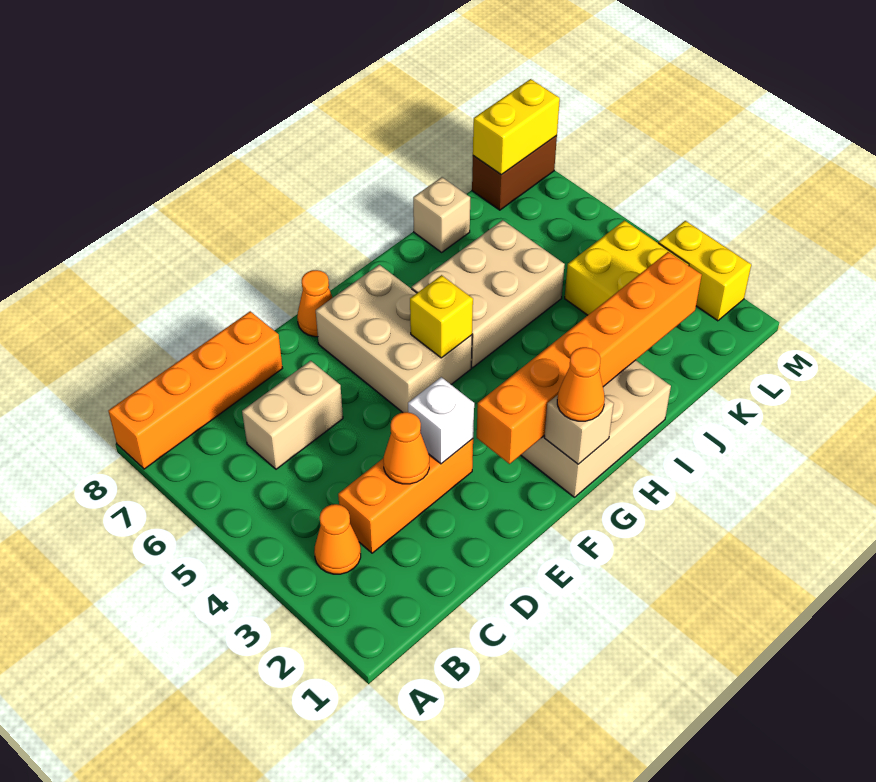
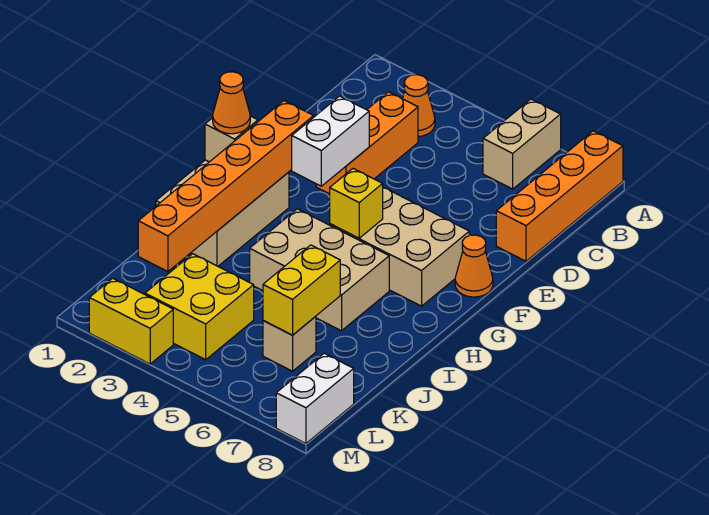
tan 1x2 brick [242,361,343,469] -> tan 1x2 brick moved to [483,99,561,189]
orange 1x1 cone [383,412,429,484] -> none
white 1x1 brick [408,377,474,464] -> white 1x2 brick [292,96,369,186]
tan 2x3 brick [412,220,565,368] -> tan 2x3 brick turned to [250,209,389,331]
tan 1x1 brick [413,177,470,252] -> tan 1x1 brick moved to [263,316,316,371]
brown 1x2 brick [472,135,557,210] -> white 1x2 brick [276,353,354,443]
yellow 1x2 brick [473,79,560,175] -> yellow 1x2 brick moved to [263,245,340,335]

